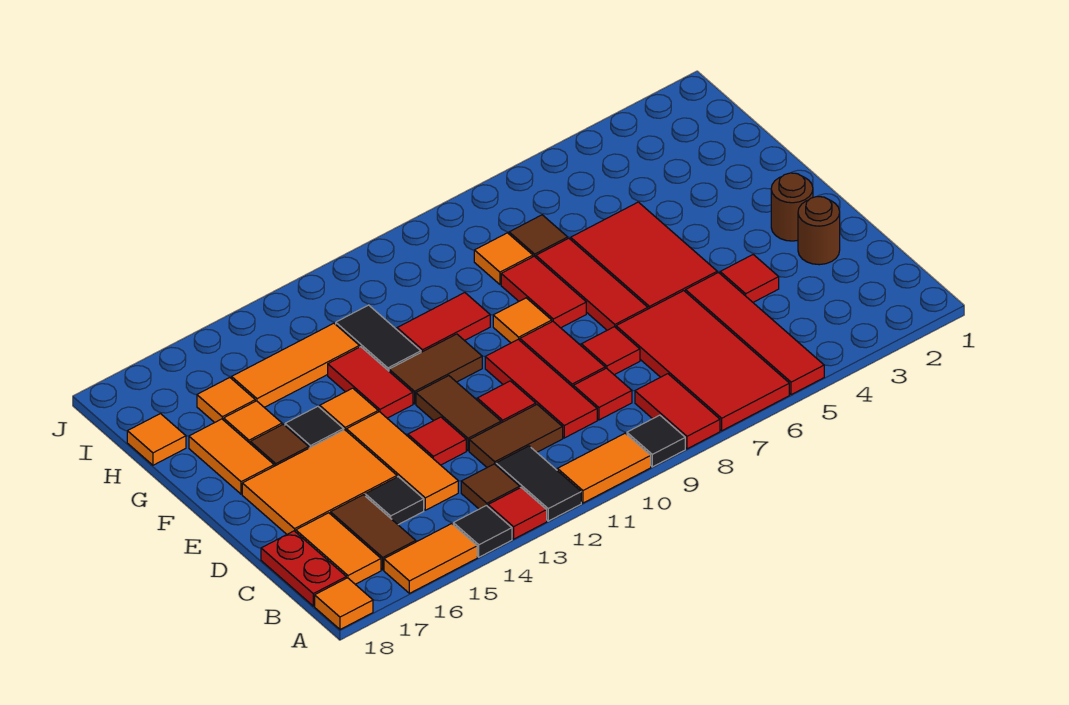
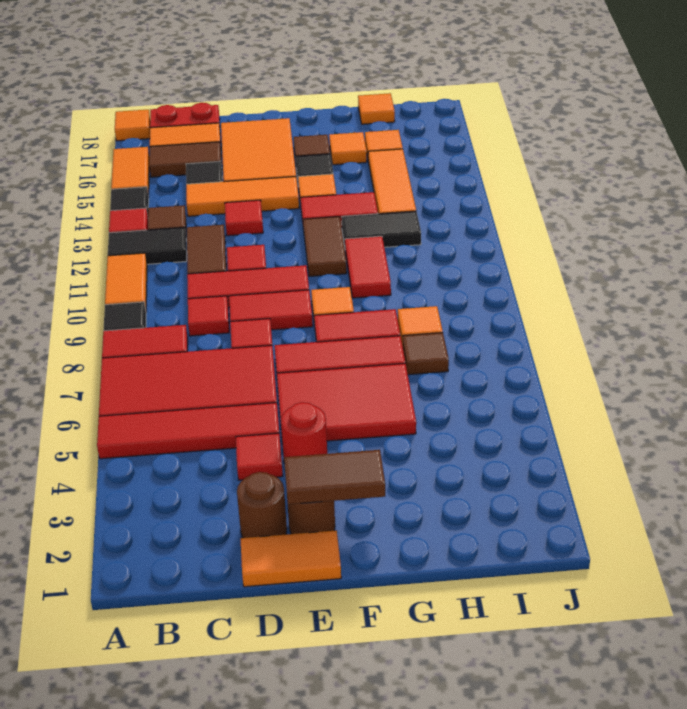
brown 1x2 tile [416,376,501,451] -> brown 1x2 tile moved to [284,450,385,504]
none -> red 1x1 round brick [281,402,327,457]
orange 1x2 tile [189,419,274,494] -> orange 1x2 tile moved to [241,530,341,587]

